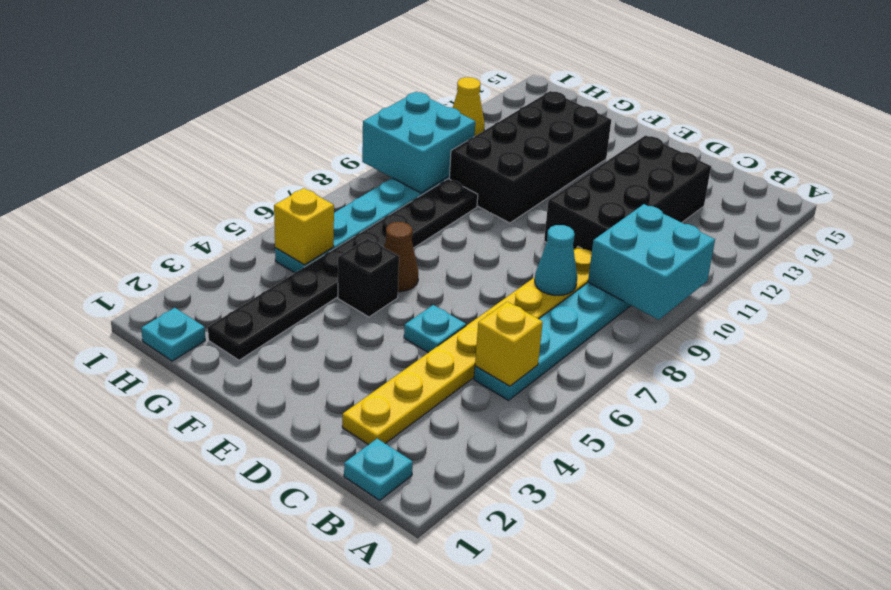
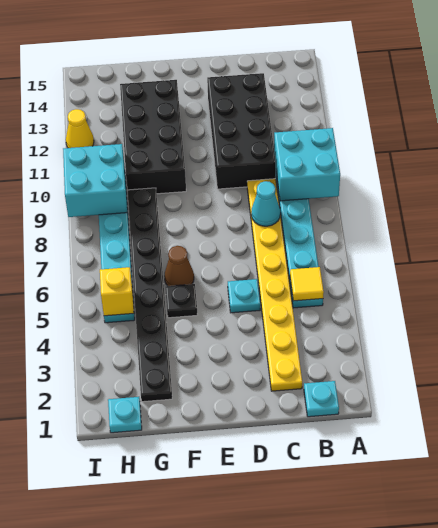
yellow 1x1 brick [475,302,543,386] -> yellow 1x1 tile [290,267,324,301]
black 1x1 brick [338,238,399,317] -> black 1x1 plate [165,284,198,318]

